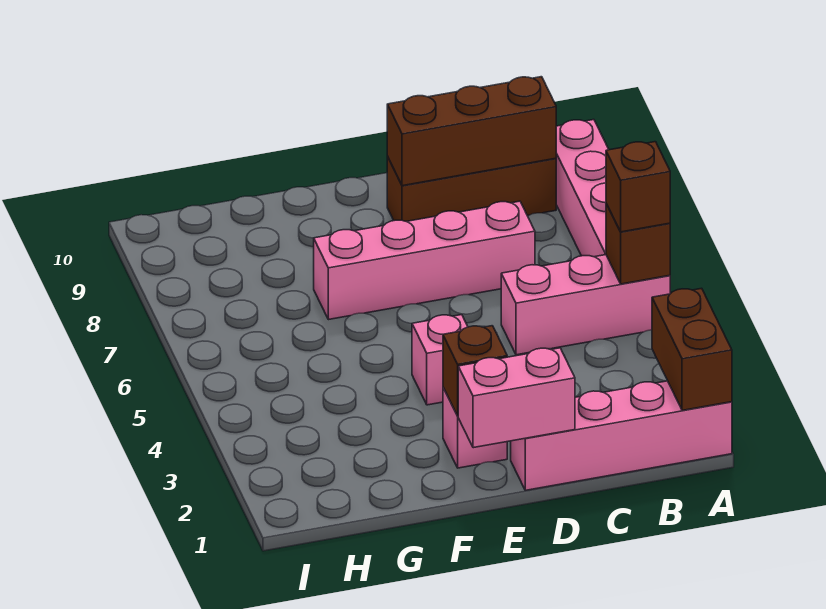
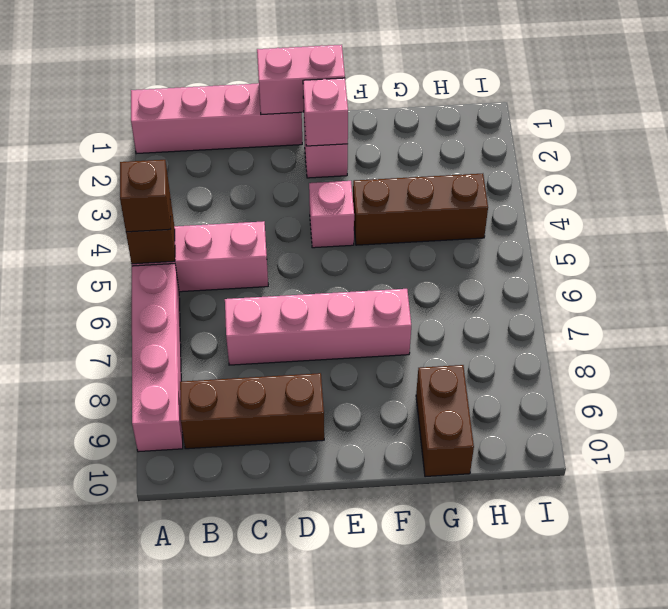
brown 1x2 brick [652,288,732,410] -> brown 1x2 brick moved to [416,365,474,477]
brown 1x3 brick [387,77,556,186] -> brown 1x3 brick moved to [353,174,488,245]
brown 1x1 brick [443,326,507,416] -> pink 1x1 brick [303,78,348,146]

